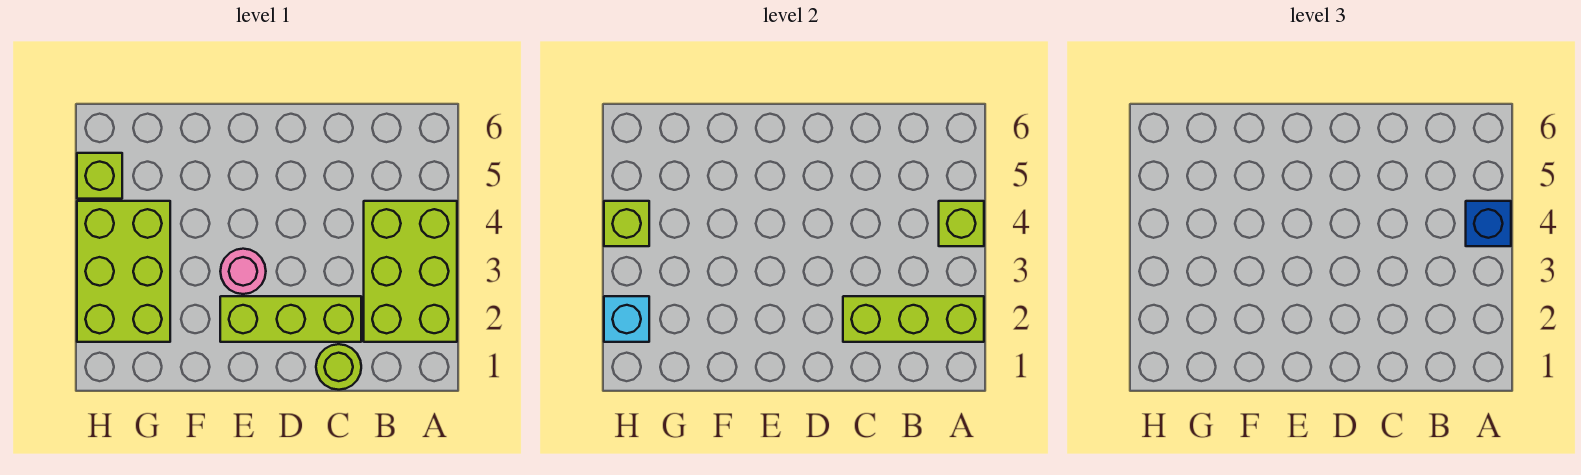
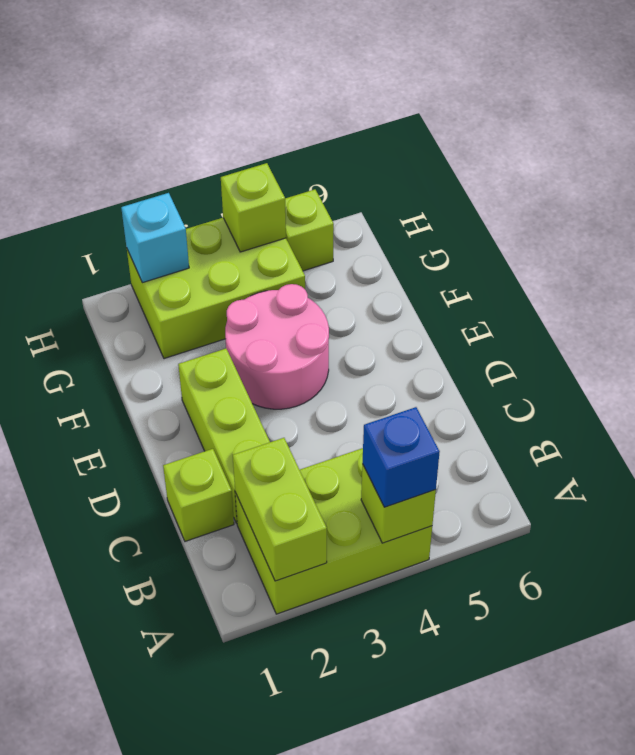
lime 1x3 brick [843,296,984,342] -> lime 1x2 brick [233,438,327,581]
lime 1x1 round brick [316,344,361,390] -> lime 1x1 brick [163,449,234,541]
pink 1x1 round brick [220,249,266,294] -> pink 2x2 round brick [225,284,329,409]

